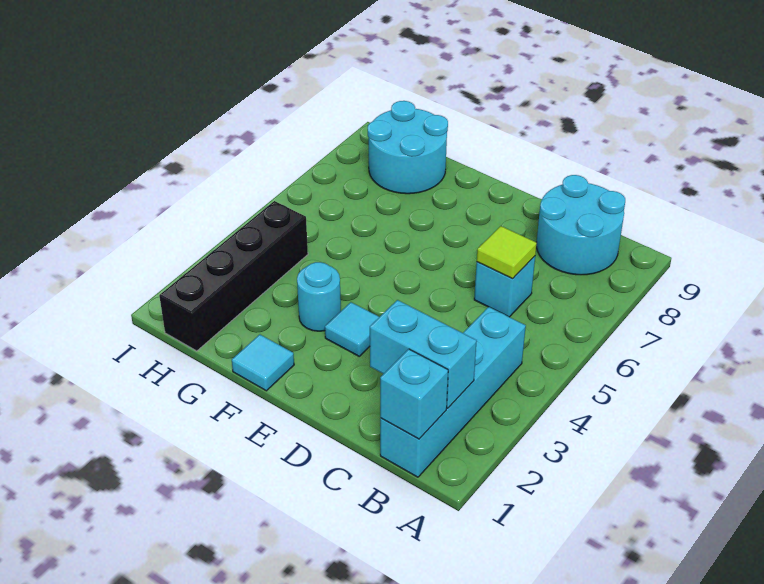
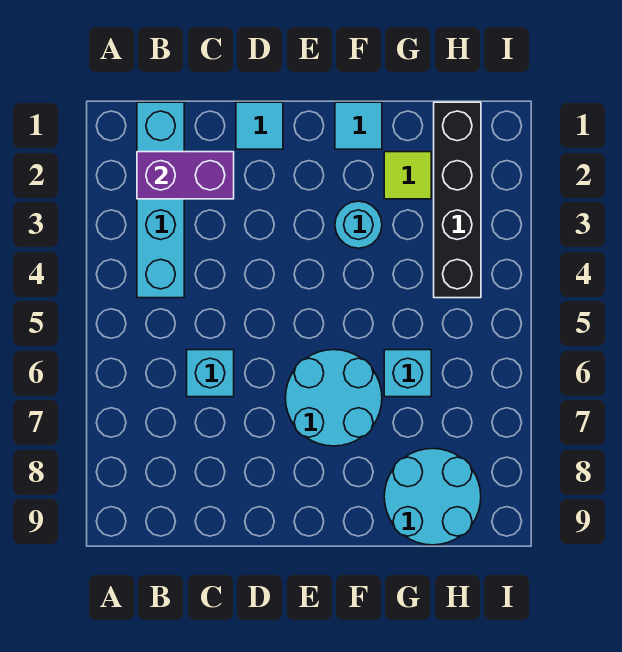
cyan 1x1 brick [380,349,448,439] -> cyan 1x1 brick moved to [384,350,431,397]
cyan 1x2 brick [370,300,477,408] -> purple 1x2 brick [137,152,234,199]
cyan 2x2 round brick [536,175,625,275] -> cyan 2x2 round brick moved to [286,350,382,446]
lime 1x1 tile [477,226,537,279] -> lime 1x1 tile moved to [384,152,431,199]
cyan 1x1 tile [325,302,379,356] -> cyan 1x1 tile moved to [236,102,283,149]

